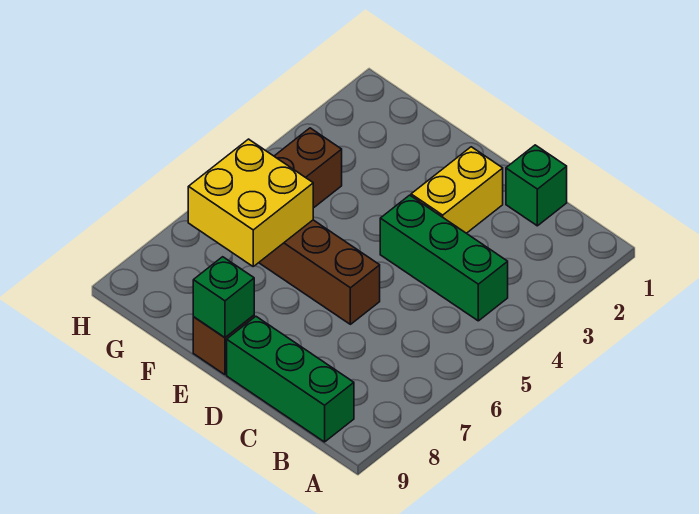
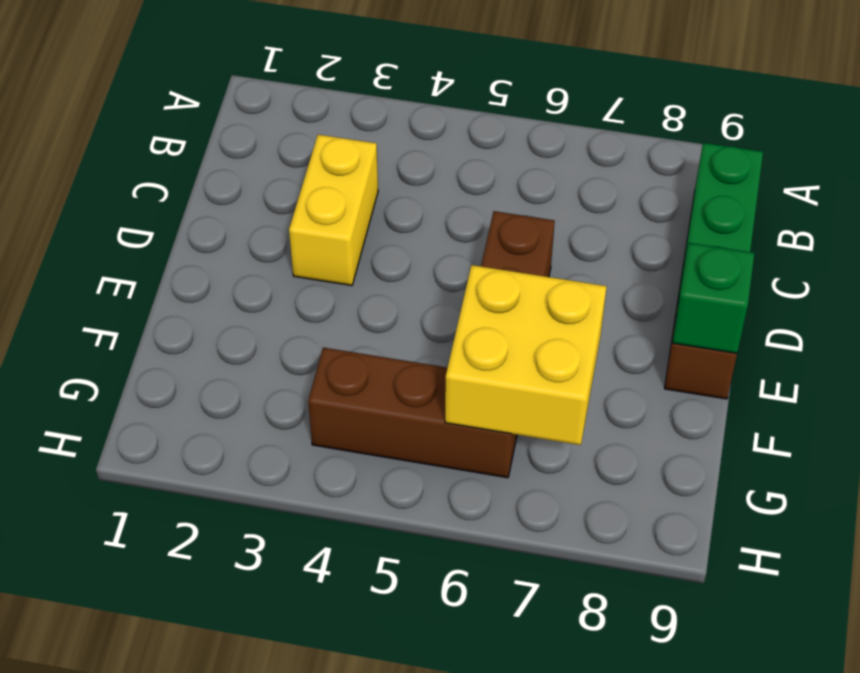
green 1x3 brick [380,195,508,321] -> none
green 1x1 brick [506,145,567,226] -> none
yellow 1x2 brick [411,147,503,233] -> yellow 1x2 brick turned to [289,135,378,286]

